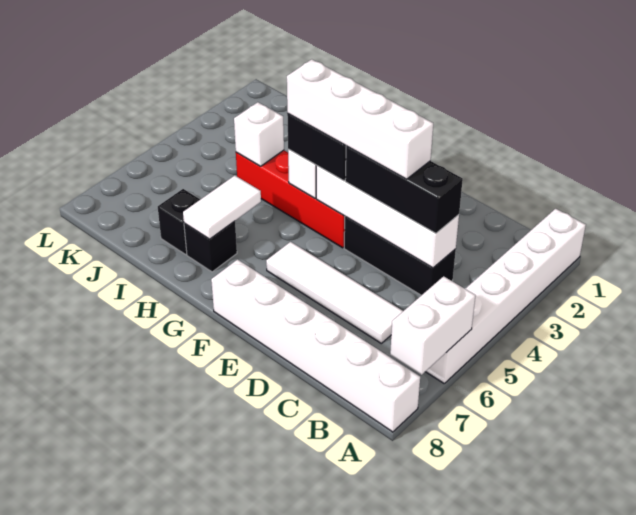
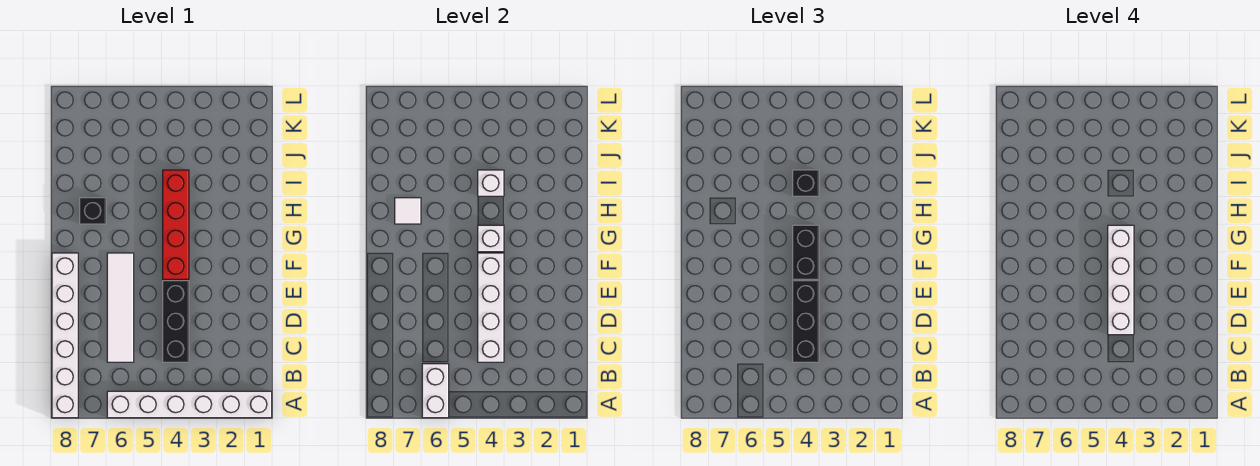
white 1x2 brick [390,276,476,375] -> white 1x2 brick turned to [422,364,449,418]
white 1x2 tile [183,175,261,239] -> white 1x1 tile [395,198,421,224]
black 1x1 brick [158,189,200,254] -> black 1x1 brick moved to [793,170,819,196]

